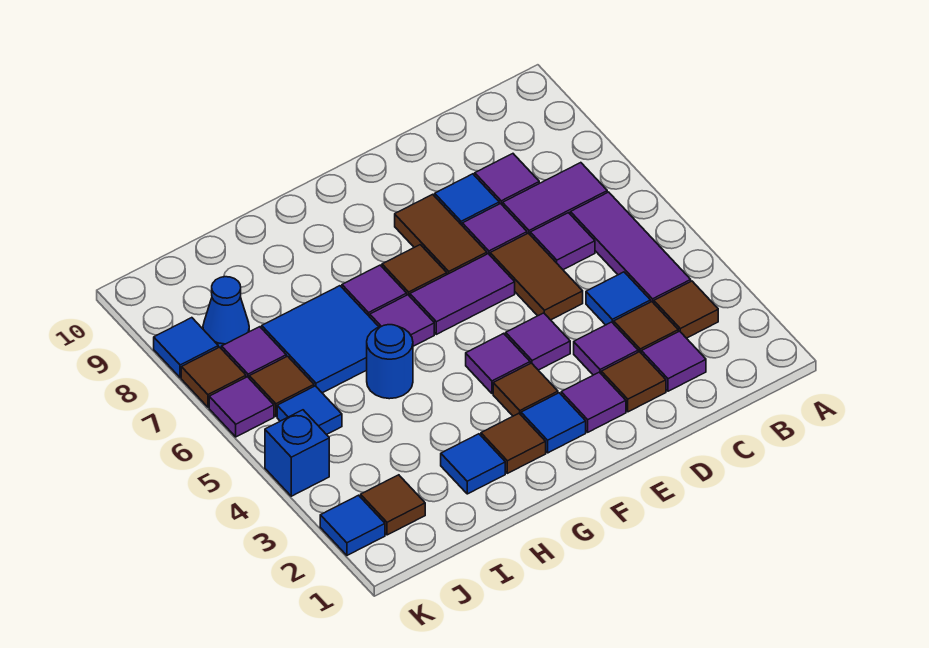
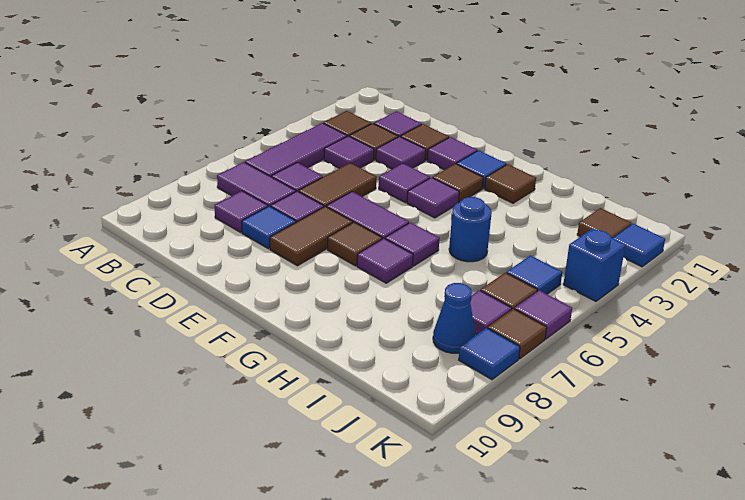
blue 1x1 tile [586,272,651,325] -> purple 1x1 tile [324,136,374,168]
blue 1x1 tile [441,434,505,494] -> none
blue 2x2 tile [262,286,379,393] -> none

